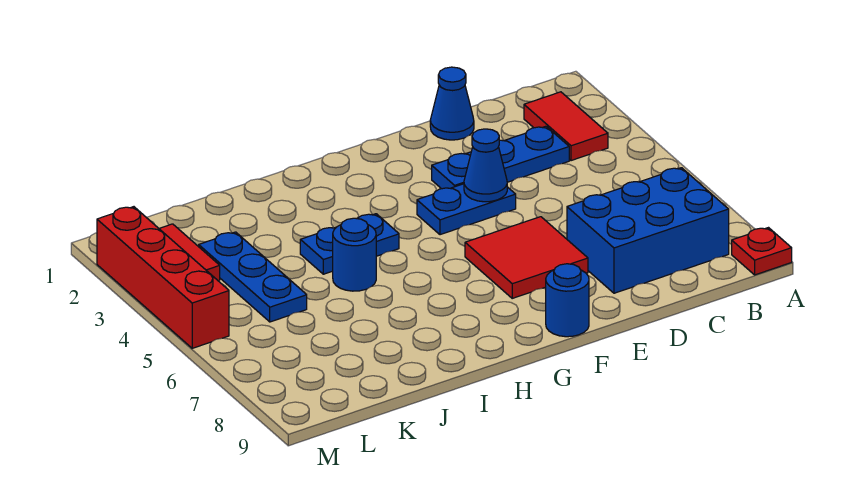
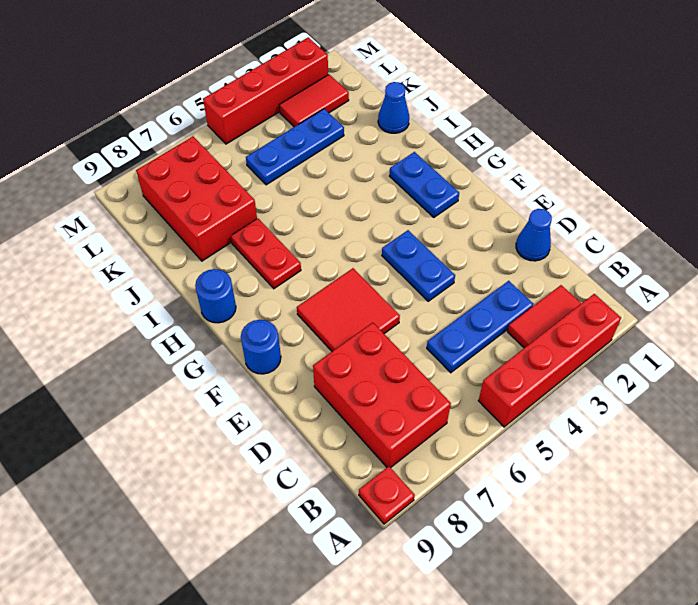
none -> red 1x4 brick [478,294,621,427]
blue 2x3 brick [567,168,729,293] -> red 2x3 brick [313,323,451,468]
blue 1x3 plate [432,126,569,189] -> blue 1x3 plate turned to [427,281,533,373]
blue 1x1 cone [464,129,507,202] -> blue 1x1 cone moved to [378,82,409,133]
blue 1x2 plate [300,214,399,274] -> blue 1x2 plate moved to [390,152,459,217]
none -> red 1x2 plate [231,218,301,289]
blue 1x1 round brick [333,218,376,291] -> blue 1x1 round brick moved to [195,269,236,323]
none -> red 2x3 brick [136,137,257,261]

